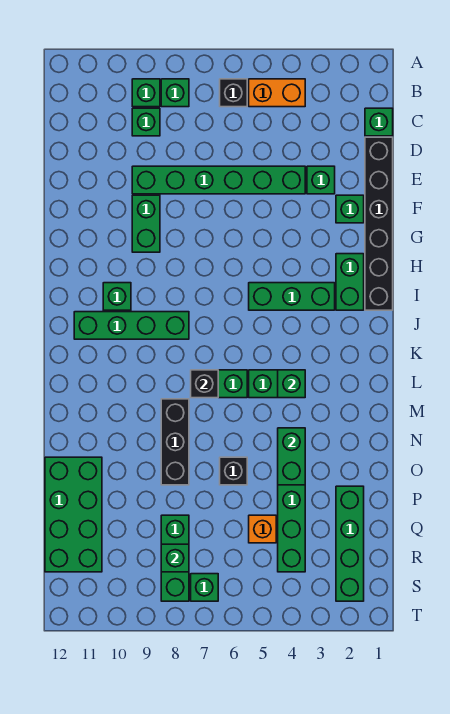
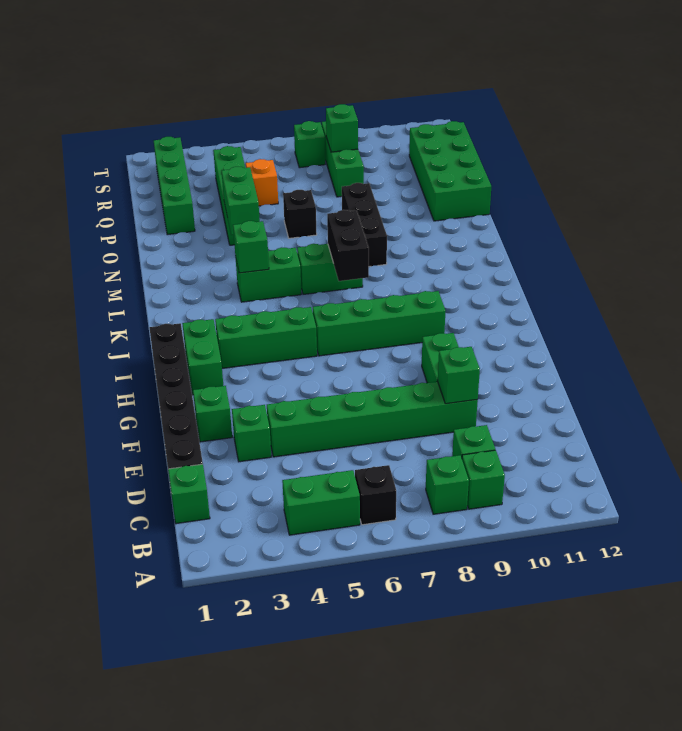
orange 1x2 brick [249,79,305,107] -> green 1x2 brick [282,470,360,535]
green 1x1 brick [103,283,131,310] -> green 1x1 brick moved to [437,347,480,404]
green 1x4 brick [74,312,189,339] -> green 1x4 brick moved to [313,291,445,356]
black 1x1 brick [191,370,218,398] -> black 1x2 brick [327,210,369,281]

